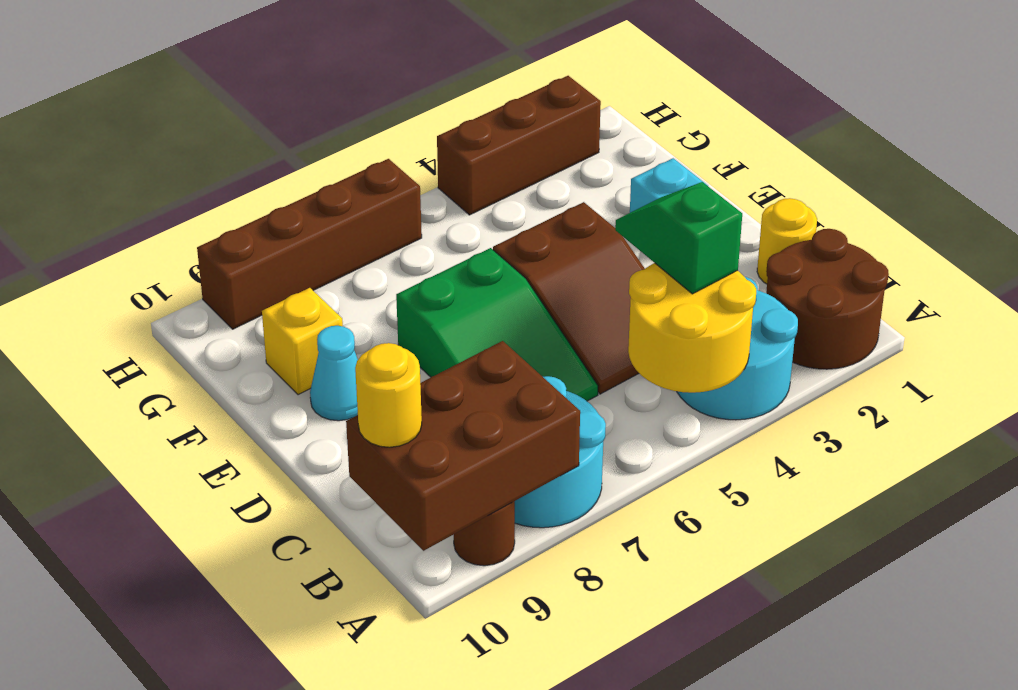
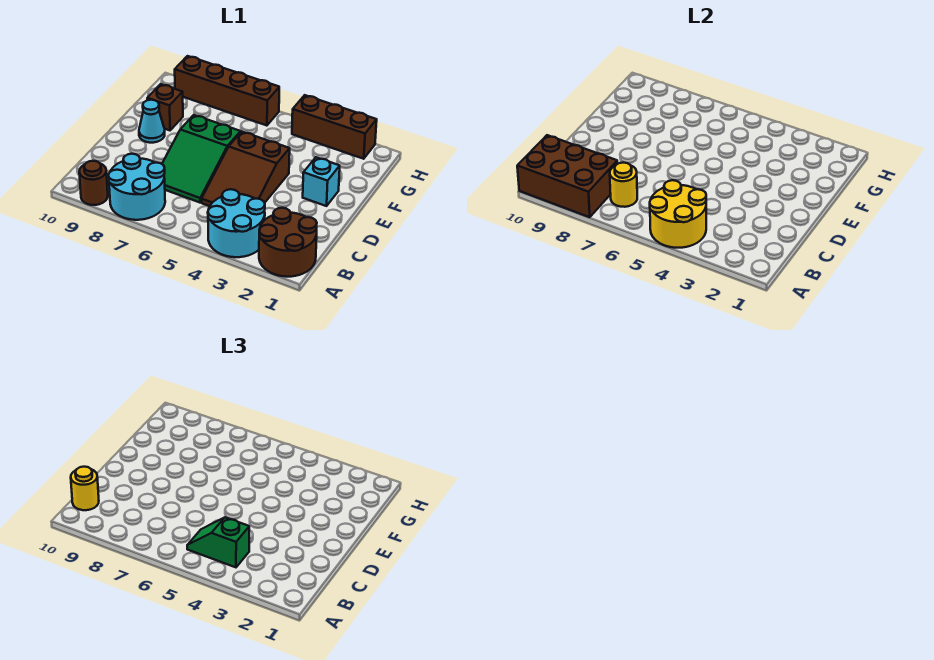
green 1x2 slope [615,182,742,294] -> green 1x2 slope turned to [187,517,249,567]
yellow 1x1 round brick [757,198,817,284] -> yellow 1x1 round brick moved to [610,163,637,207]
yellow 1x1 brick [262,288,343,395] -> brown 1x1 brick [147,84,183,130]

